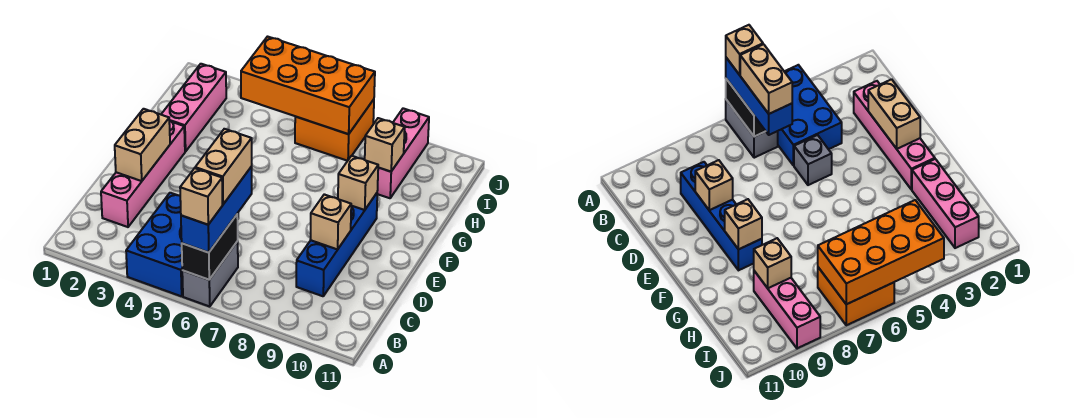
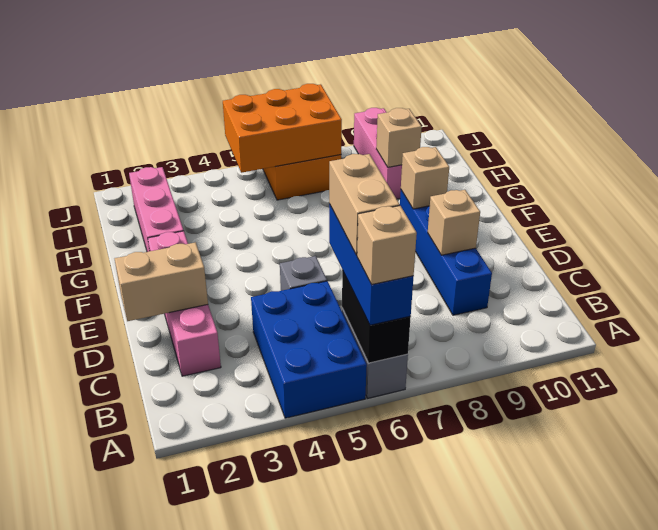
tan 1x2 brick [115,109,170,181] -> tan 1x2 brick turned to [115,242,208,321]
orange 2x4 brick [241,37,375,134] -> orange 2x3 brick [223,84,342,173]

